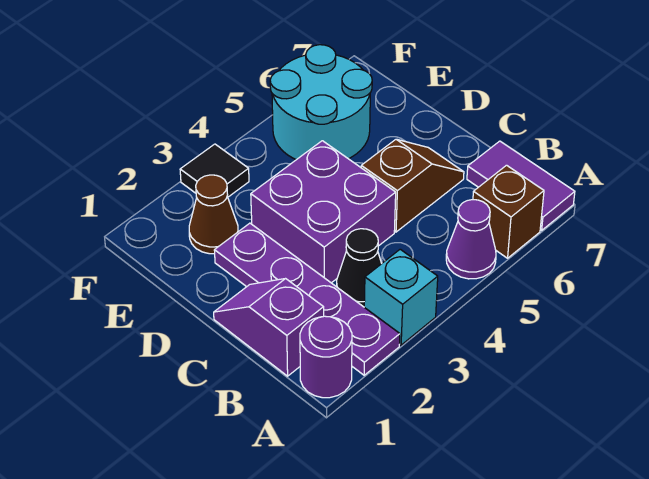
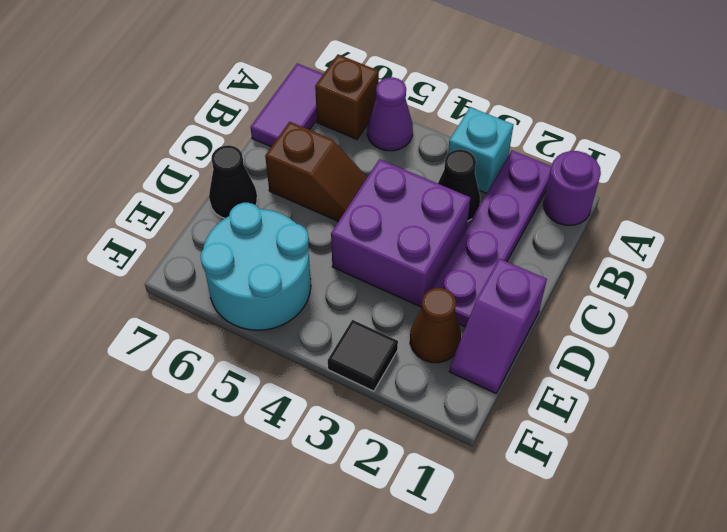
purple 1x2 slope [214,279,324,376] -> purple 1x2 slope moved to [449,259,547,393]
brown 1x2 slope [361,139,464,232] -> brown 1x2 slope turned to [265,122,367,221]
none -> black 1x1 cone [209,145,257,218]

